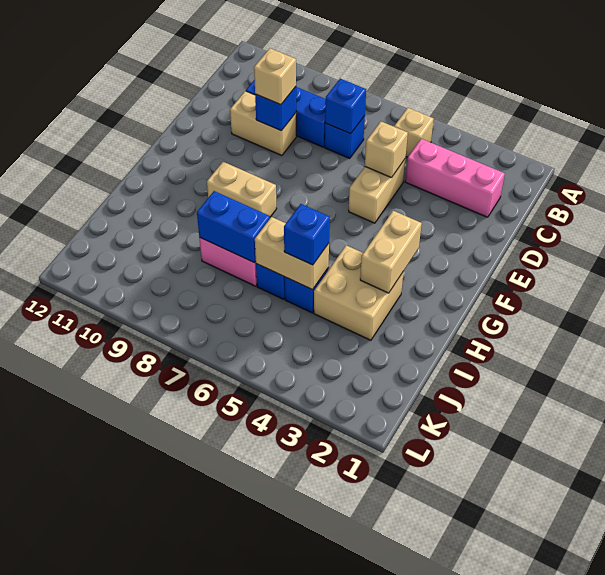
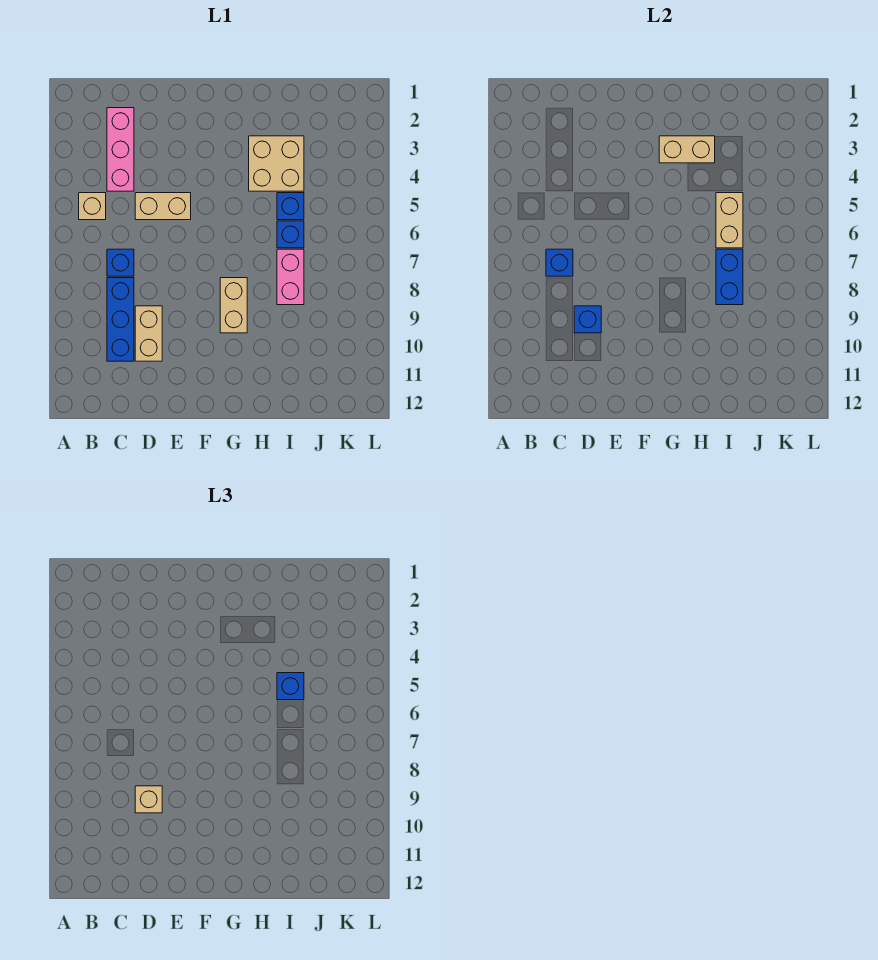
tan 1x1 brick [365,122,408,178] -> none

